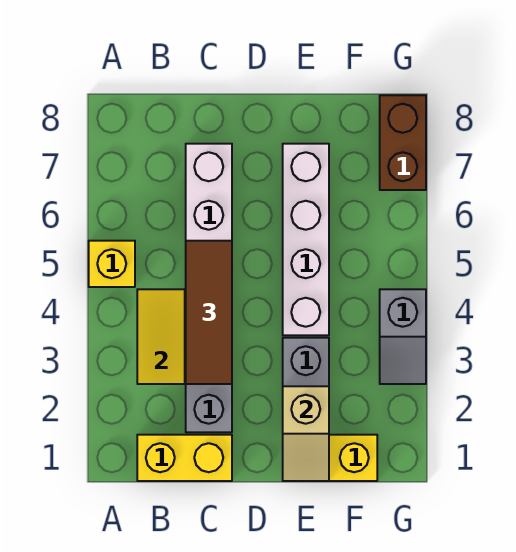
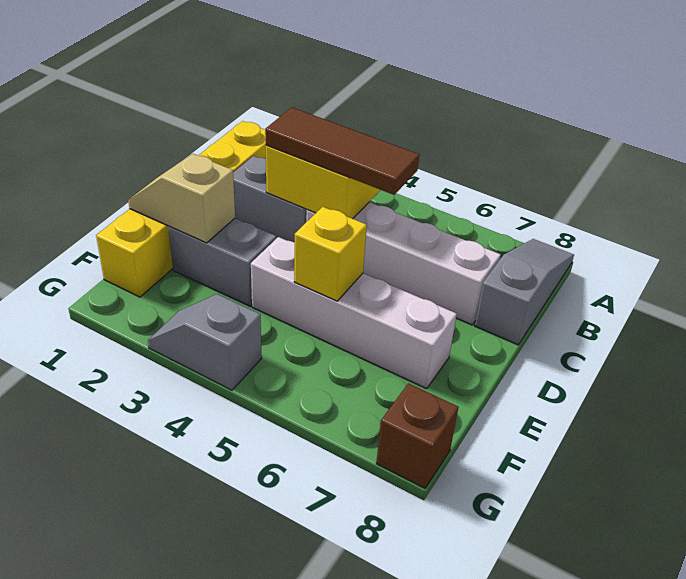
yellow 1x1 brick [89,241,135,287] -> yellow 1x1 brick moved to [294,207,367,301]
none -> grey 1x3 slope [475,239,574,345]
brown 1x2 brick [380,95,426,190] -> brown 1x1 brick [376,383,458,488]

